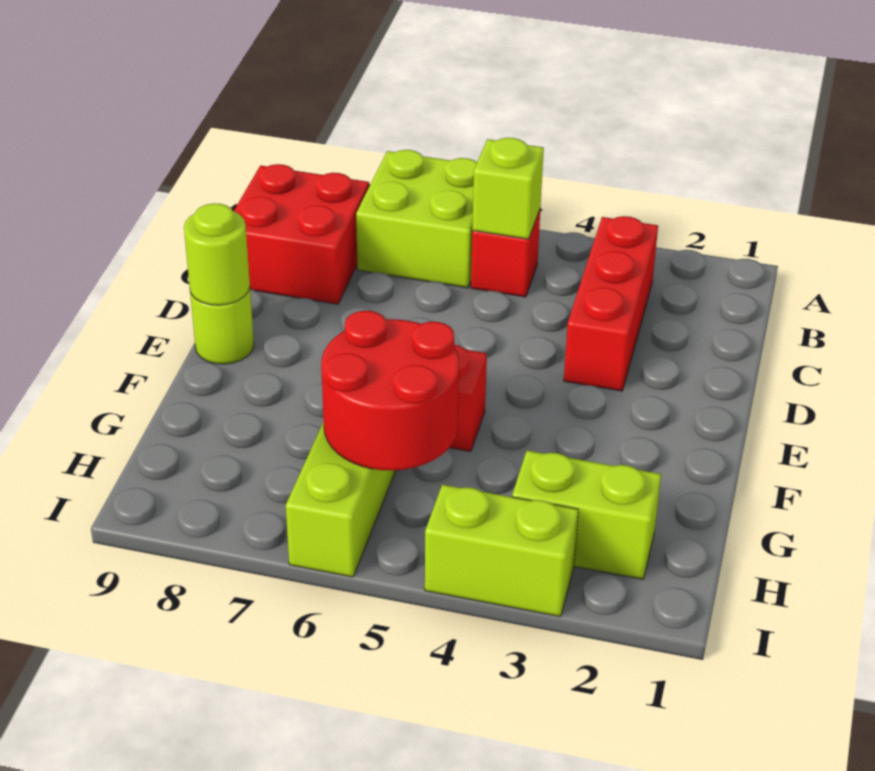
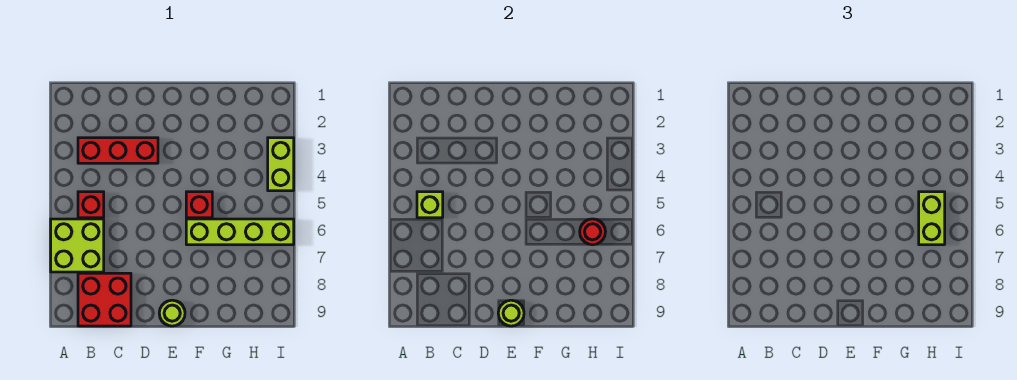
red 2x2 round brick [321,311,459,471] -> red 1x1 round brick [580,219,605,245]
lime 1x2 brick [512,451,661,579] -> lime 1x2 brick moved to [919,192,945,245]

